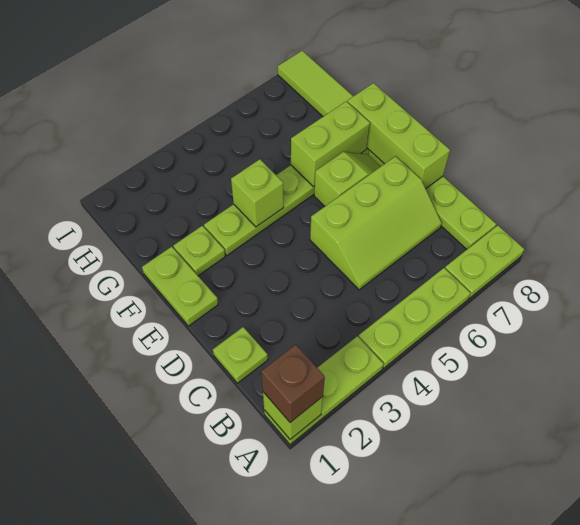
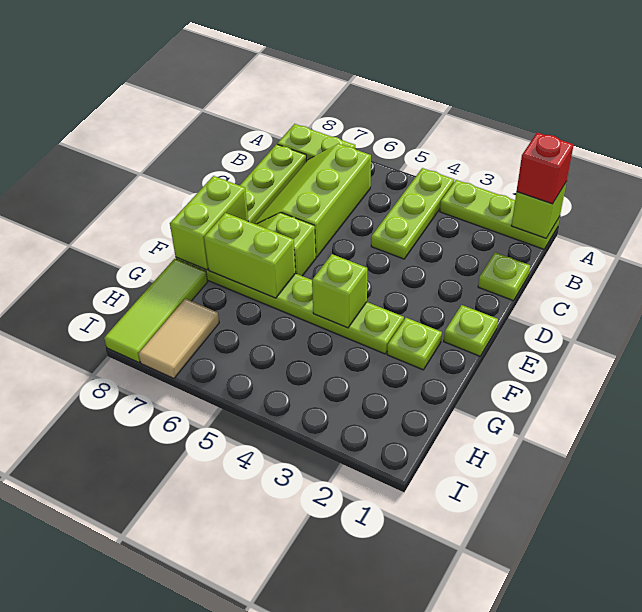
brown 1x1 brick [261,345,325,422] -> red 1x1 brick [517,133,574,204]
lime 1x3 plate [359,268,470,368] -> lime 1x3 plate turned to [371,168,454,259]
lime 2x3 slope [310,156,442,290] -> lime 2x3 slope turned to [254,144,371,257]
lime 1x3 brick [347,83,450,189] -> lime 1x2 brick [170,176,248,270]
lime 1x2 plate [142,247,218,326] -> lime 1x1 plate [444,305,498,356]
none -> tan 1x2 tile [139,299,219,379]

